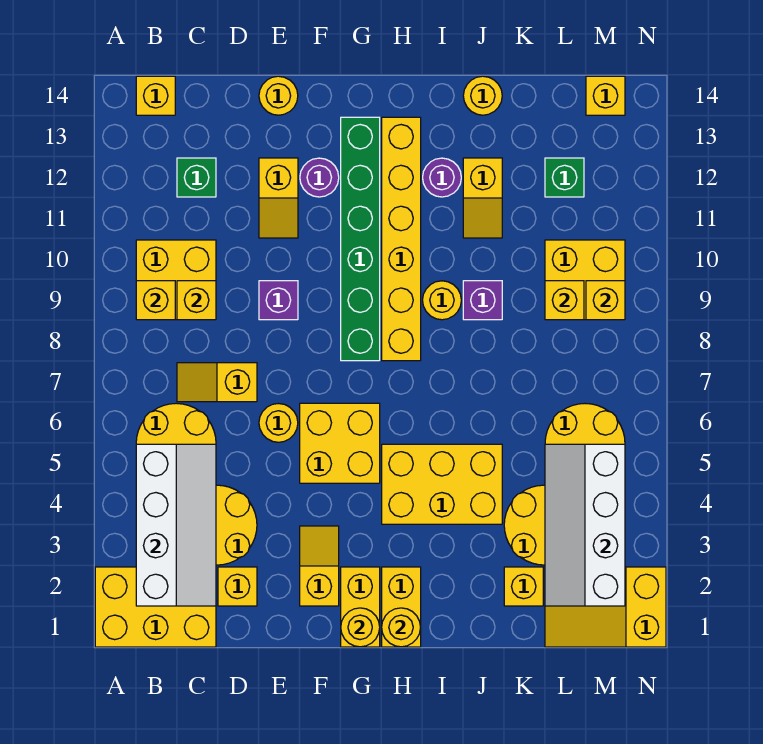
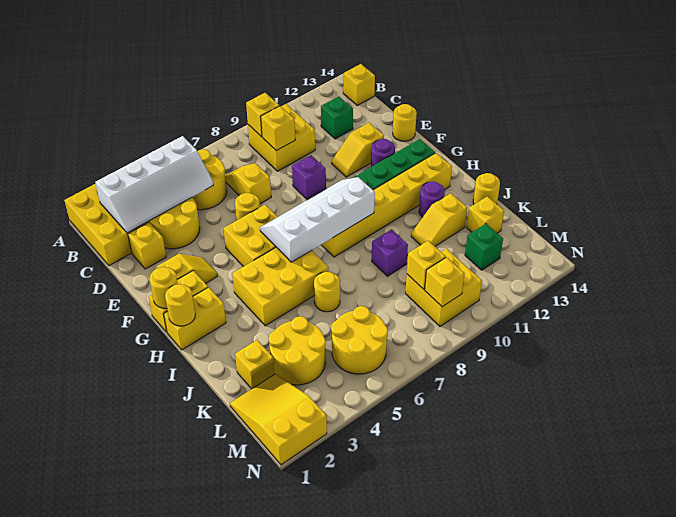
yellow 2x3 brick [382,444,502,524] -> yellow 2x3 brick turned to [232,247,328,326]
yellow 1x1 round brick [423,281,461,320] -> yellow 1x1 round brick moved to [314,272,340,312]
white 2x4 slope [545,444,625,606] -> white 2x4 slope moved to [260,177,375,262]
yellow 1x1 brick [586,76,625,115] -> yellow 1x1 brick moved to [467,196,504,233]

